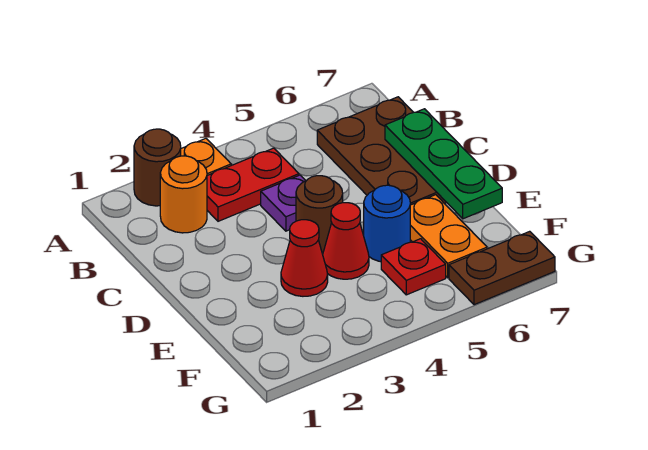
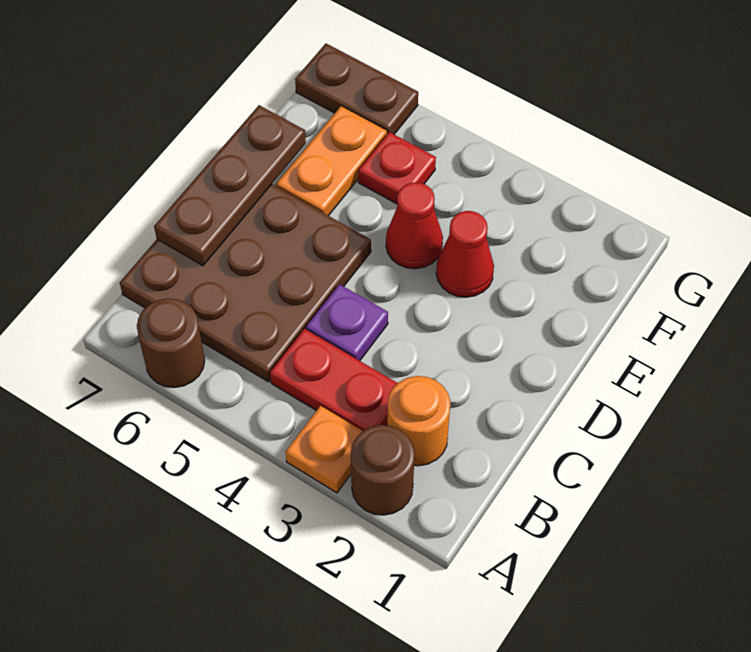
brown 2x3 plate [317,97,447,205] -> brown 3x3 plate [120,184,371,382]
green 1x3 plate [385,109,502,219] -> brown 1x3 plate [154,105,306,266]
brown 1x1 round brick [296,176,343,252] -> brown 1x1 round brick moved to [137,298,205,387]
blue 1x1 round brick [364,185,410,262] -> none

